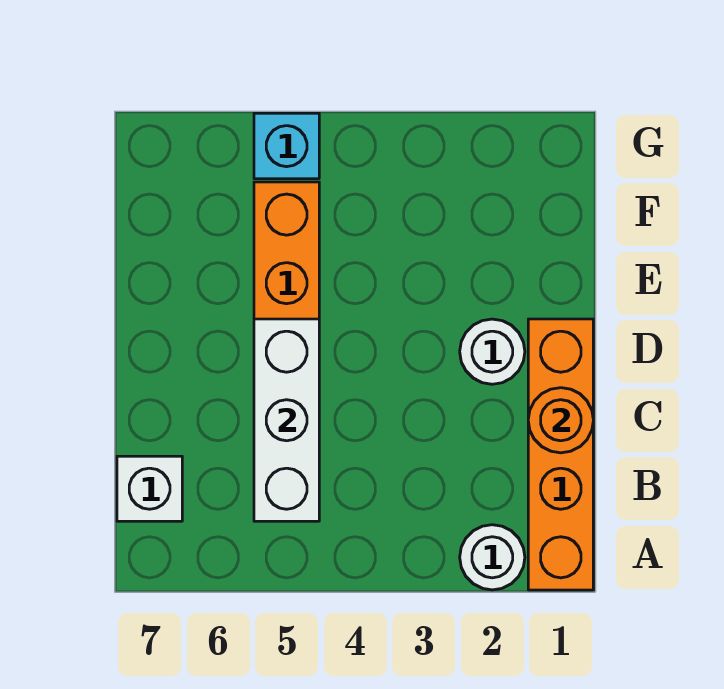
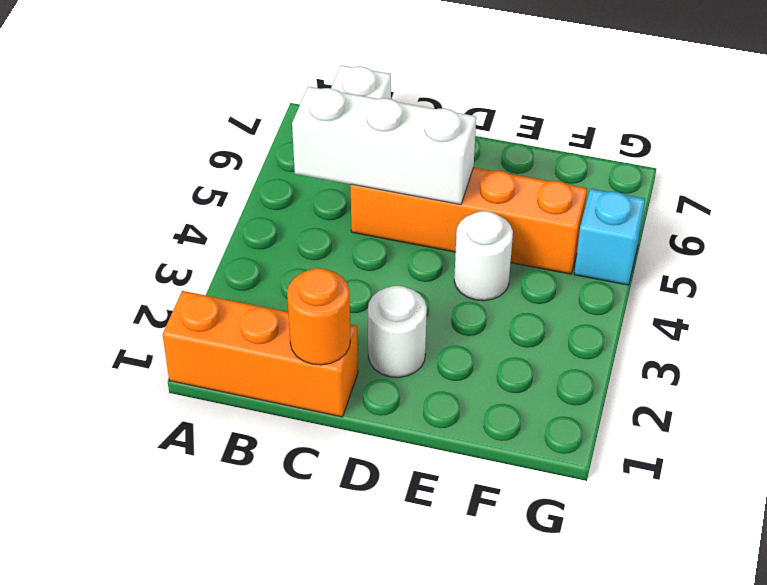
orange 1x4 brick [528,319,593,590] -> orange 1x3 brick [163,291,358,417]
white 1x1 round brick [460,525,525,590] -> white 1x1 round brick moved to [454,211,513,301]

